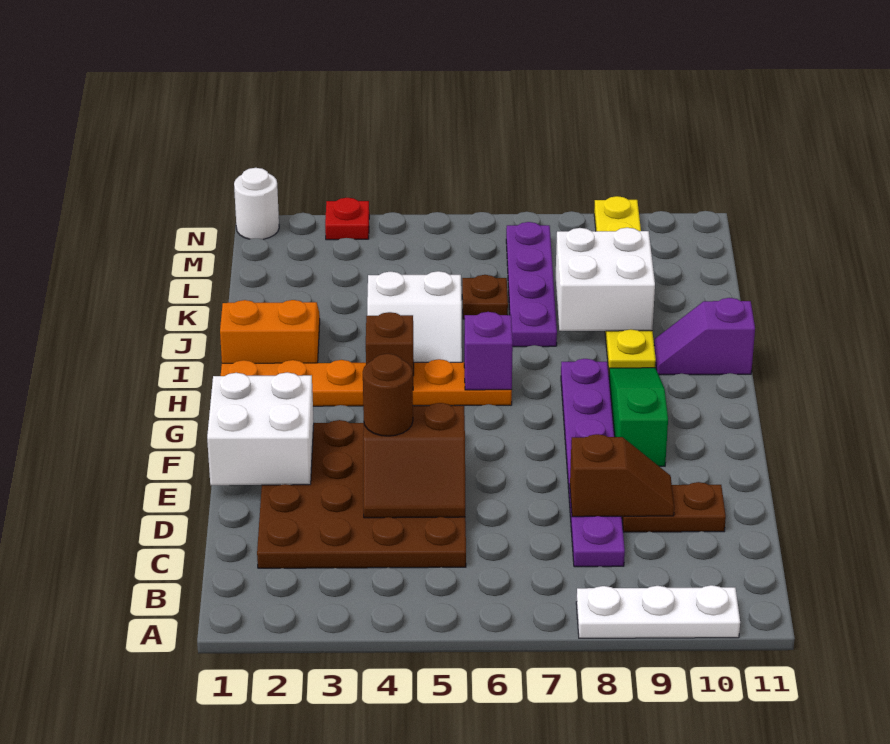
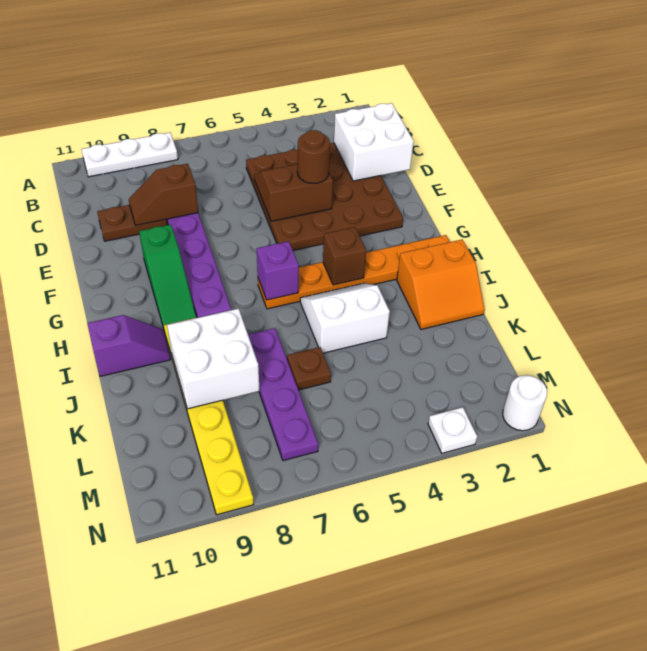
white 2x2 brick [207,372,314,485] -> white 2x2 brick moved to [334,103,414,181]
red 1x1 plate [325,198,369,240] -> white 1x1 plate [428,407,477,453]

